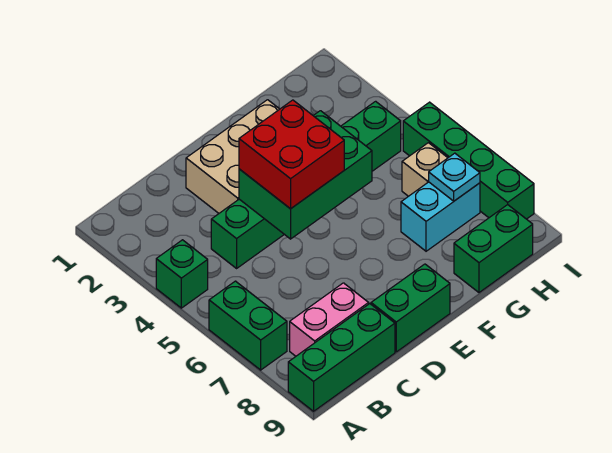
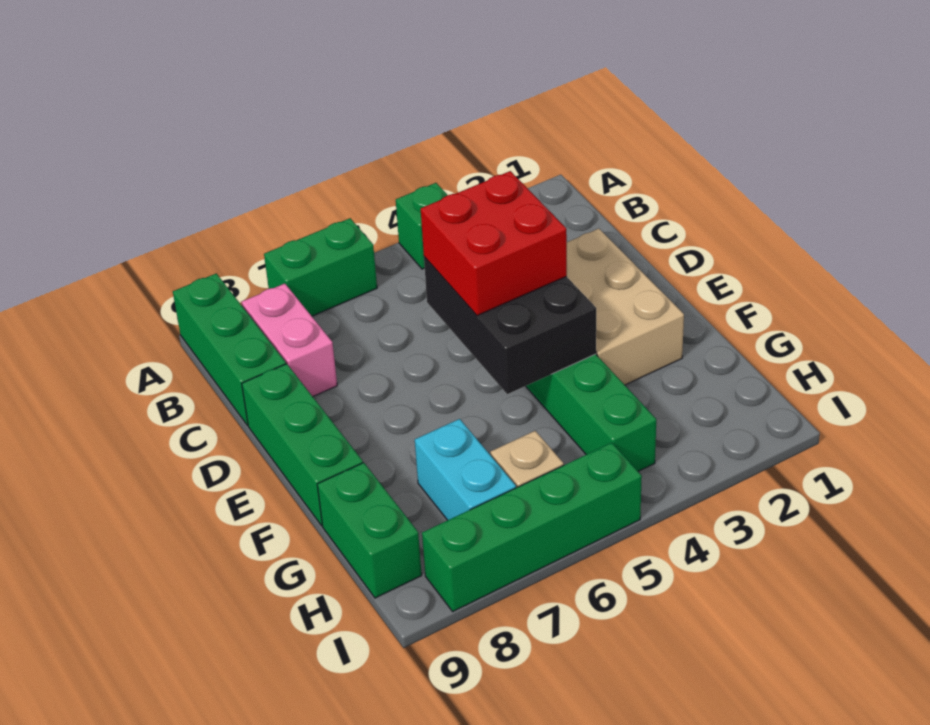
green 2x3 brick [239,111,372,239] -> black 2x3 brick [424,257,596,394]
green 1x2 brick [371,264,450,352] -> green 1x3 brick [242,364,363,526]
cyan 1x1 plate [429,153,480,201] -> none

